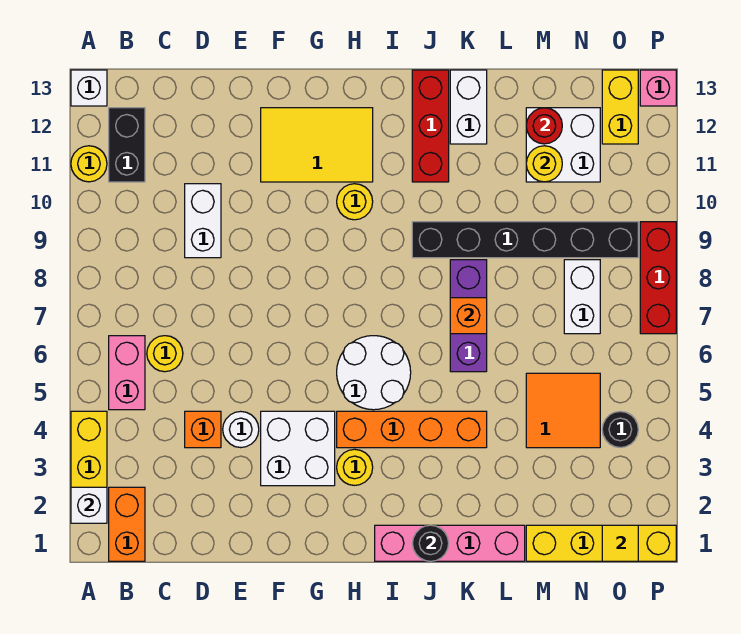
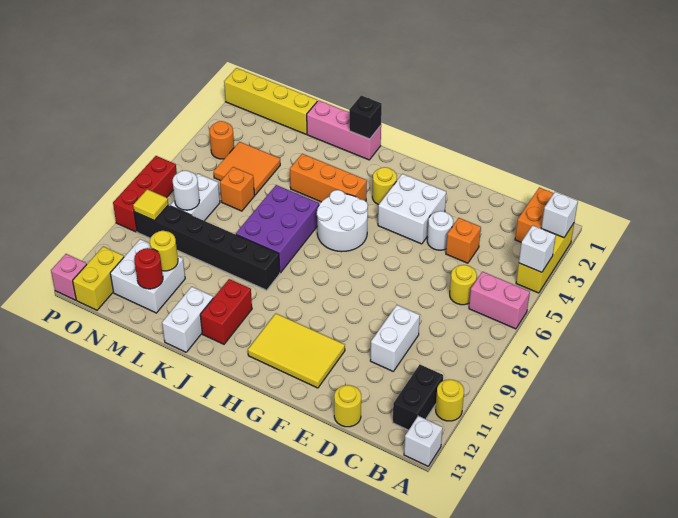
none -> white 1x1 brick [519,225,556,272]
pink 1x2 brick [109,336,145,410] -> pink 1x2 brick turned to [469,272,530,329]
orange 1x4 brick [337,411,487,448] -> orange 1x3 brick [290,154,367,202]
yellow 1x1 round brick [337,184,373,220] -> yellow 1x1 round brick moved to [334,385,361,427]
pink 1x4 brick [375,525,525,561] -> pink 1x3 brick [307,100,381,160]
black 1x1 round brick [412,525,449,561] -> black 1x1 brick [349,95,382,139]
red 1x3 brick [412,70,449,182] -> red 1x2 brick [200,279,252,344]
purple 1x3 brick [450,260,487,372] -> purple 2x3 brick [236,185,319,273]
orange 1x1 brick [450,298,487,334] -> orange 1x1 brick moved to [220,167,255,211]
none -> white 1x1 round brick [173,171,200,210]
yellow 1x1 tile [602,525,638,561] -> yellow 1x1 tile moved to [133,189,168,221]
black 1x1 round brick [602,411,638,448] -> orange 1x1 round brick [209,121,234,159]

